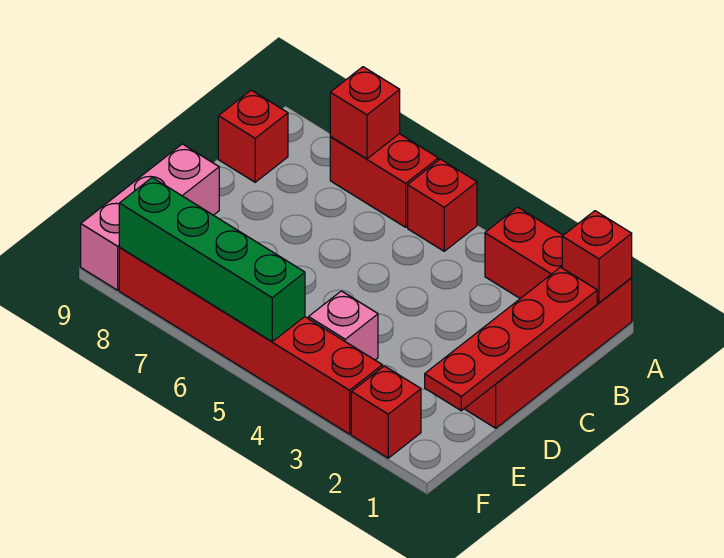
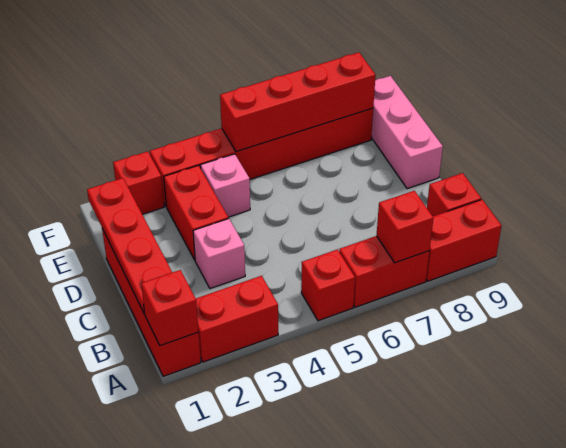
none -> red 1x2 brick [426,200,501,281]
none -> pink 1x1 brick [193,219,245,289]
none -> red 1x2 brick [164,165,228,260]
green 1x4 brick [119,178,305,342] -> red 1x4 brick [220,52,376,152]

